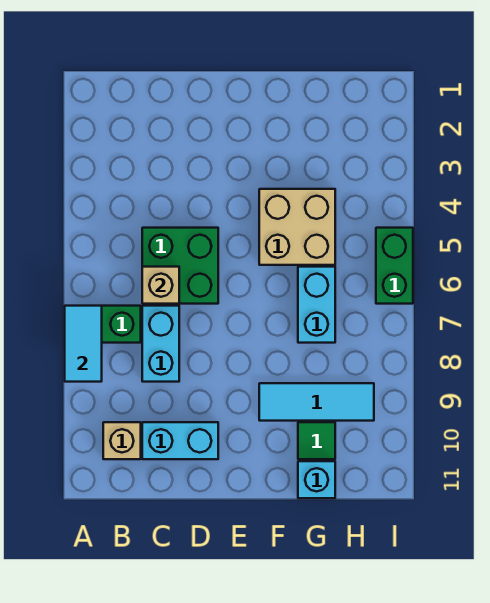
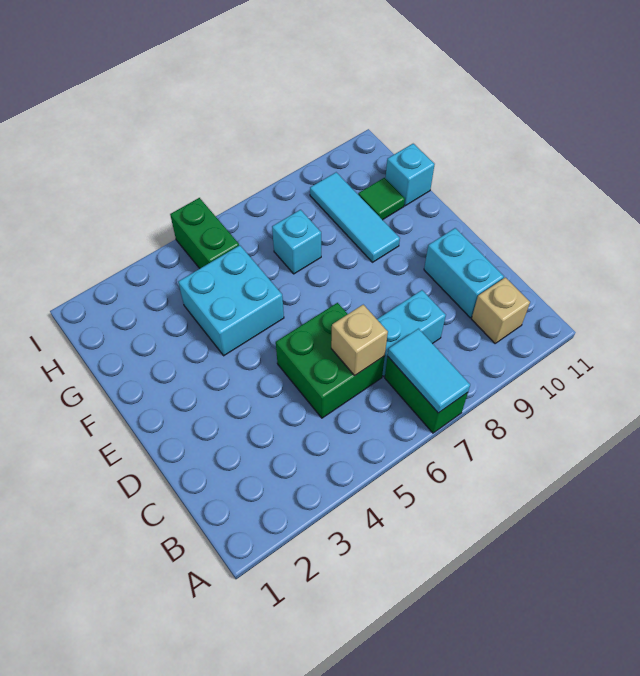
cyan 1x2 tile [65,306,102,382] -> cyan 1x2 tile turned to [388,329,470,413]
tan 2x2 brick [259,189,335,265] -> cyan 2x2 brick [178,245,284,356]
cyan 1x2 brick [298,267,335,343] -> cyan 1x1 brick [272,210,321,274]
green 1x2 brick [376,228,413,304] -> green 1x2 brick turned to [170,198,239,268]

